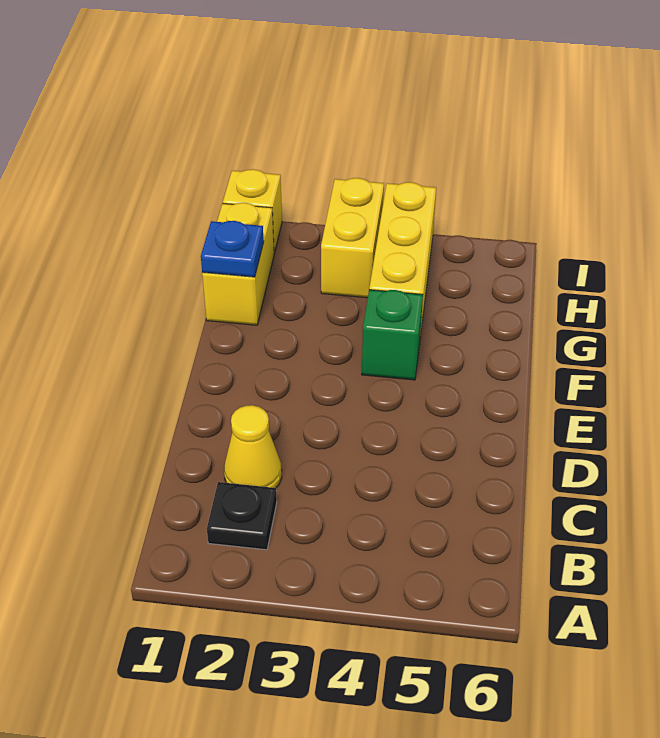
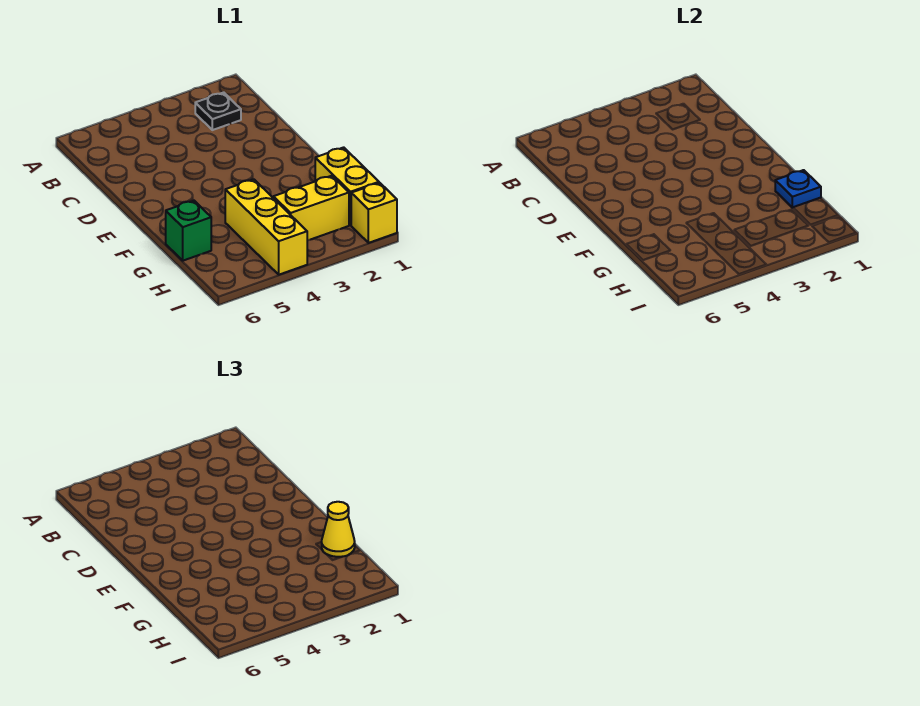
yellow 1x1 cone [224,405,282,488] -> yellow 1x1 cone moved to [322,502,355,557]
green 1x1 brick [362,290,423,380] -> green 1x1 brick moved to [166,201,211,261]
yellow 1x2 brick [321,178,384,298] -> yellow 1x2 brick turned to [273,176,349,241]

